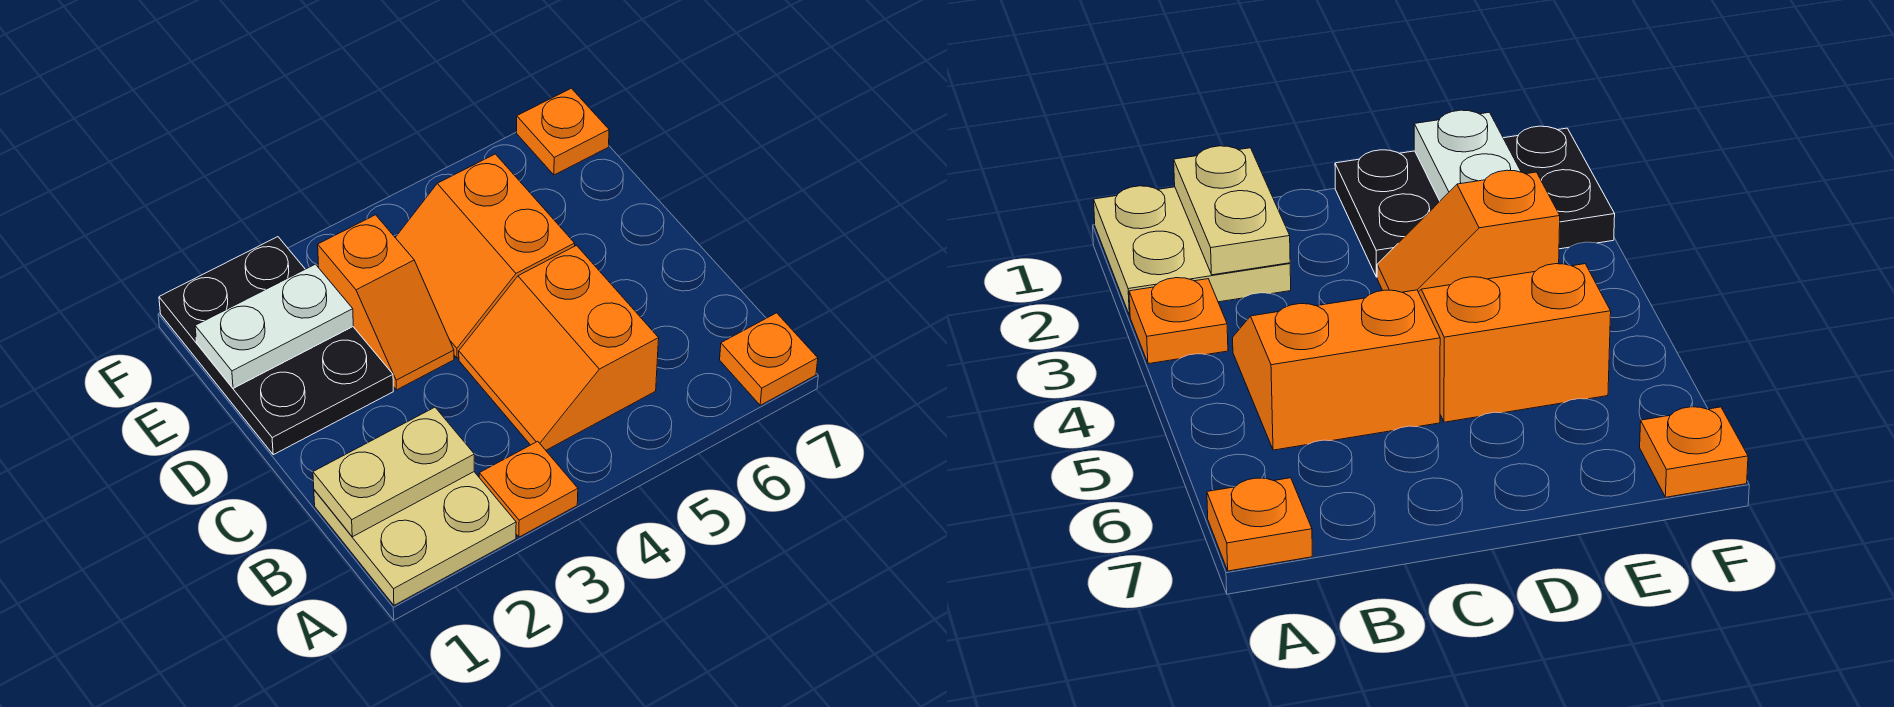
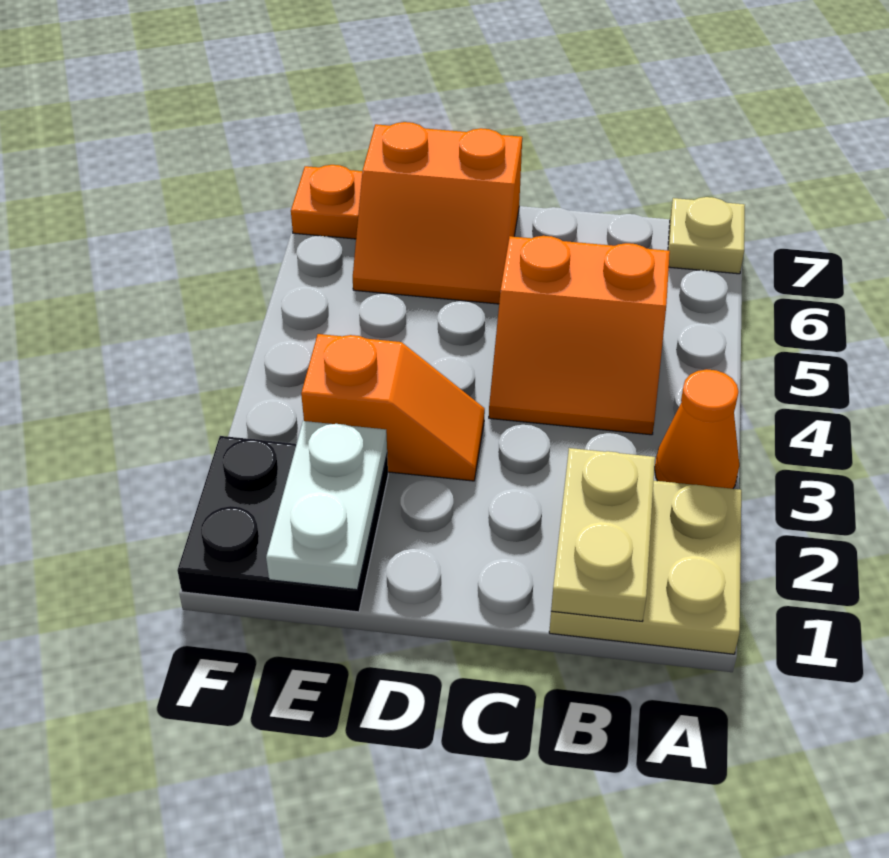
orange 1x1 plate [479,441,578,537] -> orange 1x1 cone [655,369,739,489]
orange 1x1 plate [720,313,818,405] -> tan 1x1 plate [668,197,745,274]
black 2x3 plate [159,237,393,455] -> black 2x2 plate [177,436,388,612]
orange 2x2 slope [395,154,575,358] -> orange 2x2 slope moved to [353,122,522,304]

